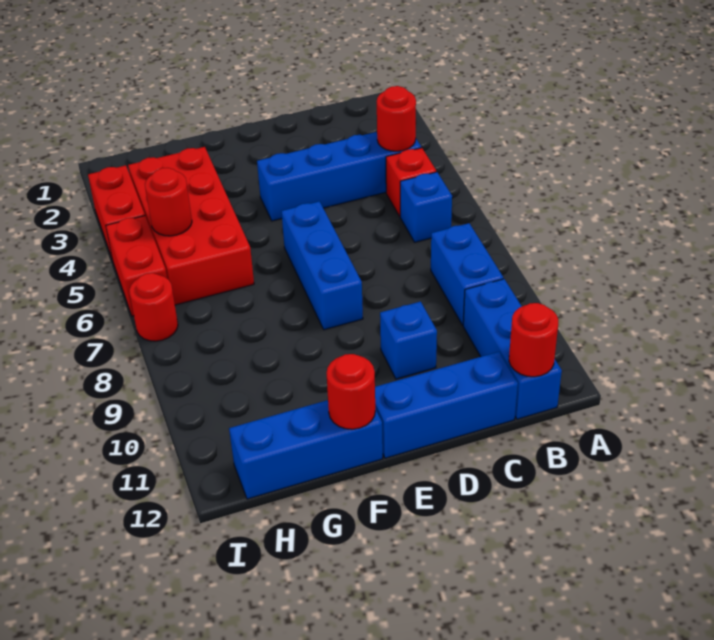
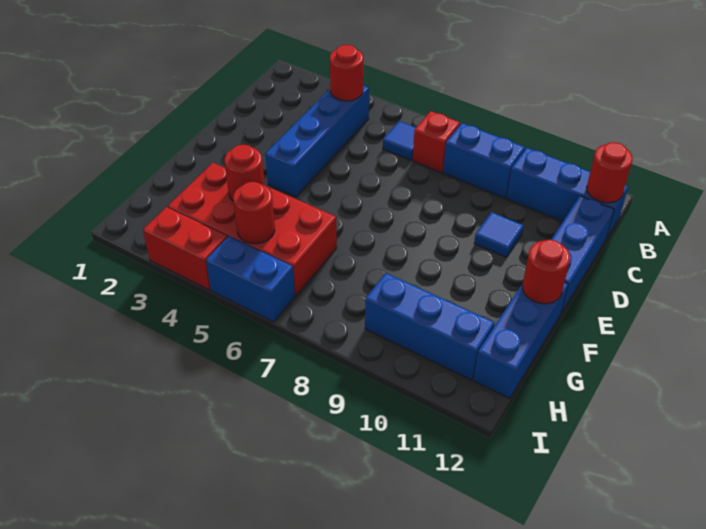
red 1x1 brick [386,148,436,216] -> red 1x1 brick moved to [413,111,460,173]
blue 1x1 brick [400,172,452,242] -> blue 1x1 tile [383,121,416,160]
blue 1x1 brick [380,302,437,379] -> blue 1x1 tile [474,212,523,257]
blue 1x3 brick [281,201,363,330] -> blue 1x3 brick moved to [365,273,495,380]
red 1x2 brick [106,216,167,316] -> blue 1x2 brick [206,236,295,322]
red 1x1 round brick [129,273,178,341] -> red 1x1 round brick moved to [224,145,264,201]

